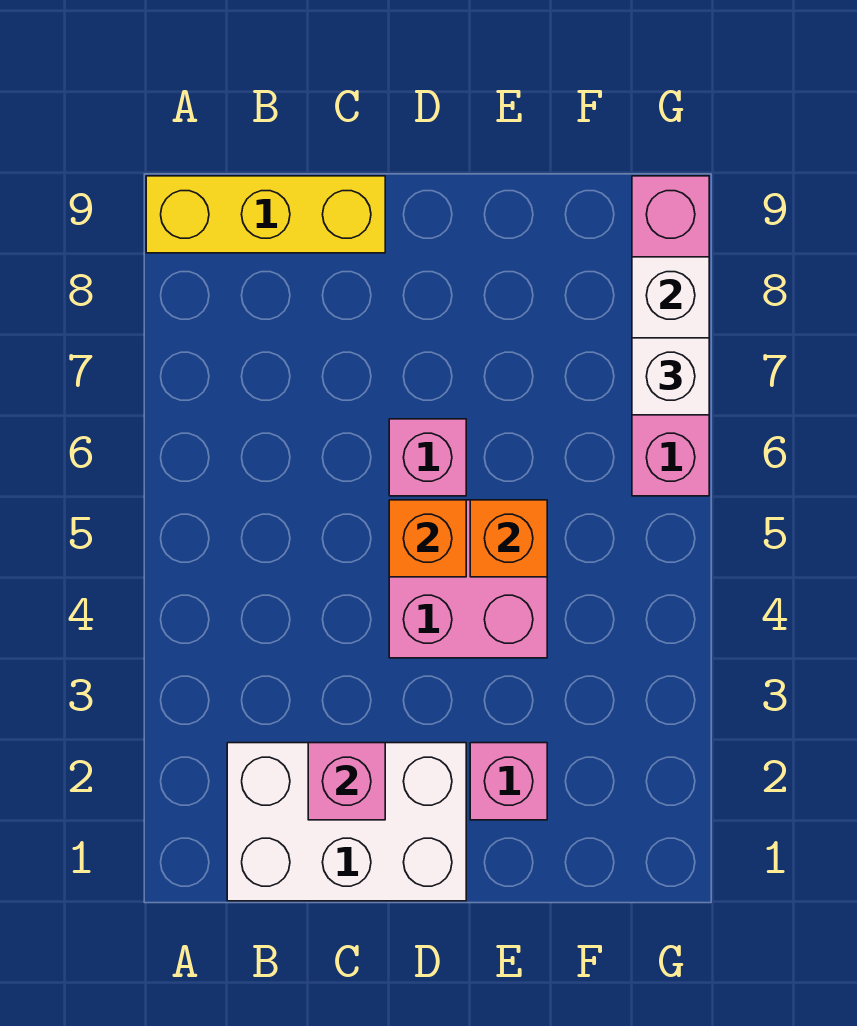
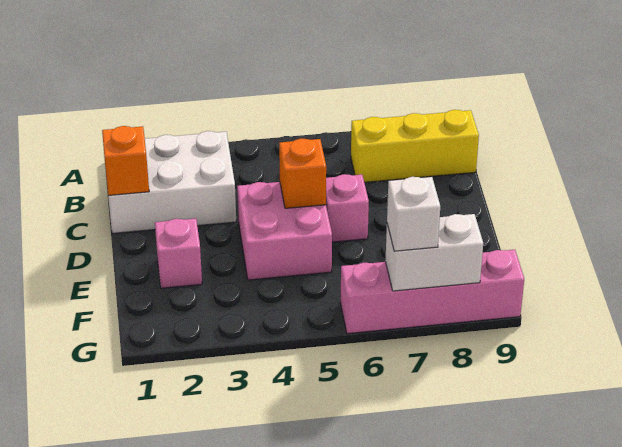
yellow 1x3 brick [146,176,385,253] -> yellow 1x3 brick turned to [351,110,479,182]
white 2x3 brick [227,743,466,901] -> white 2x3 brick turned to [108,131,236,233]
pink 1x1 brick [308,743,385,820] -> none
orange 1x1 brick [470,500,547,577] -> orange 1x1 brick moved to [102,126,149,195]

